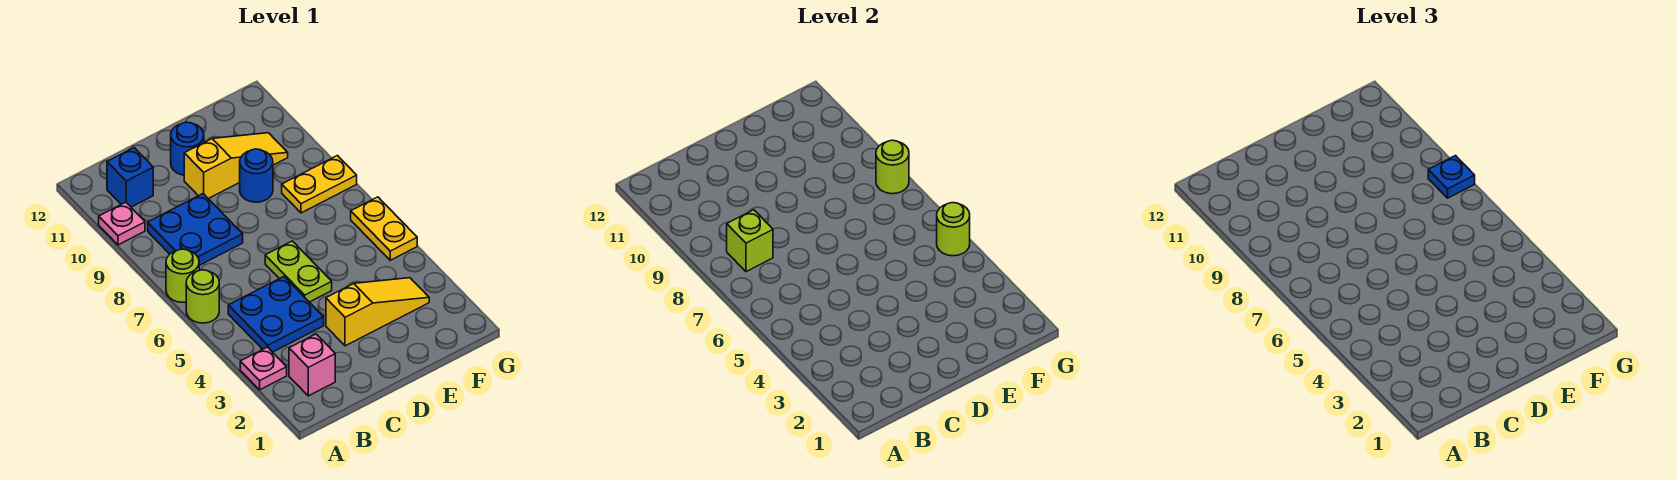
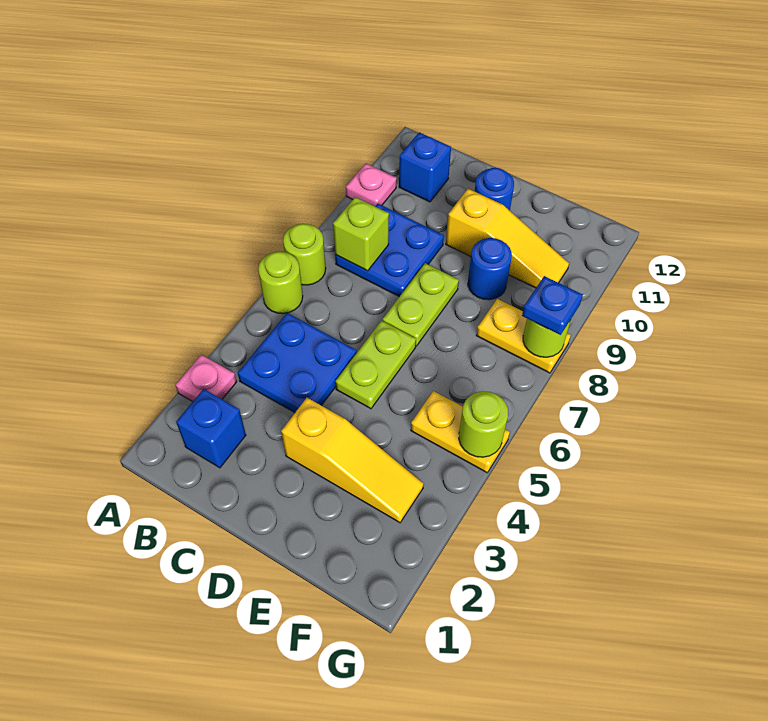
pink 1x1 brick [289,334,335,396] -> blue 1x1 brick [176,389,246,468]
none -> lime 1x2 plate [383,263,459,346]
yellow 1x2 plate [351,197,417,260] -> yellow 1x2 plate turned to [411,391,510,473]

